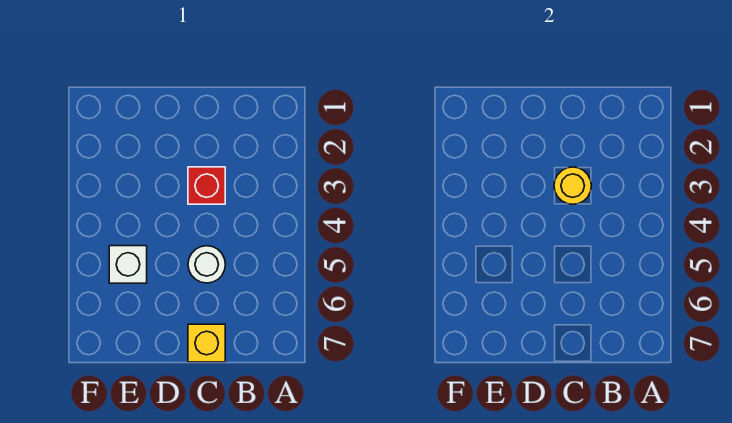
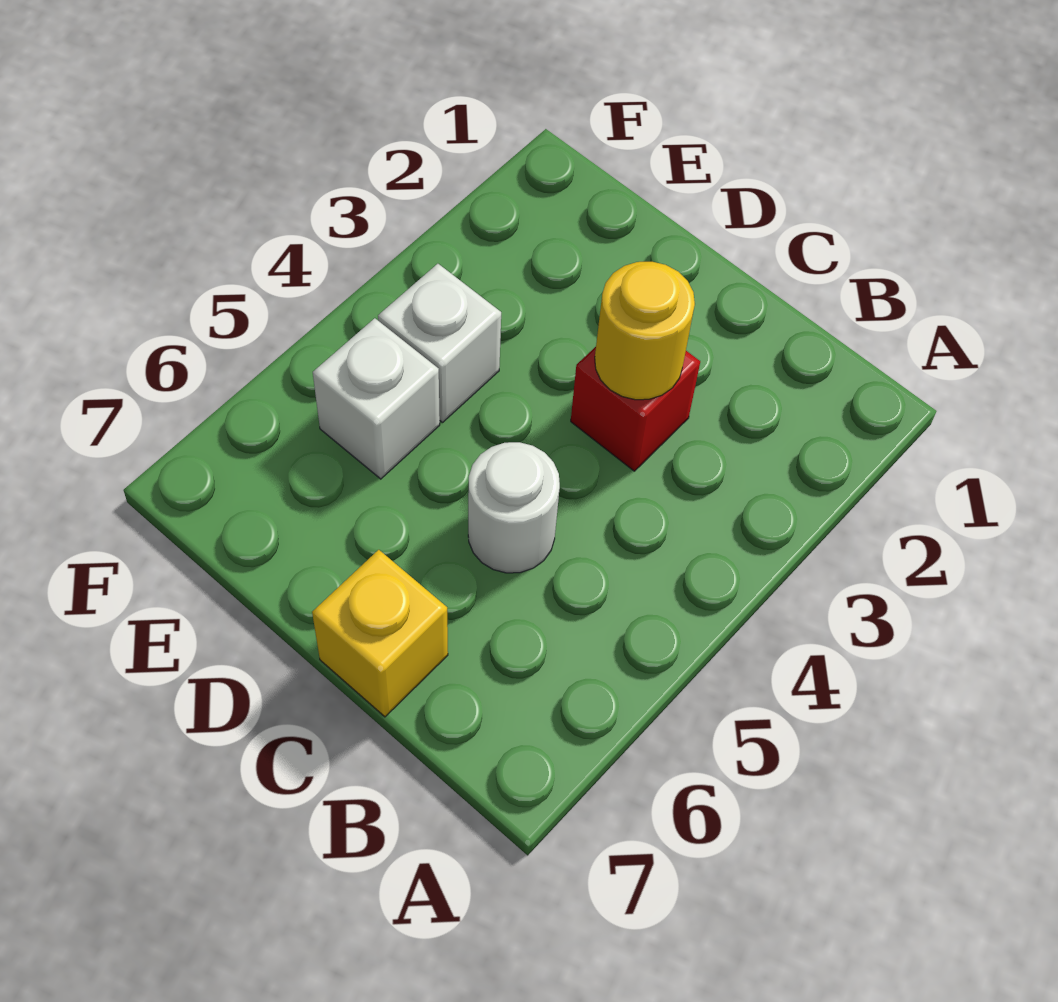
none -> white 1x1 brick [378,264,501,422]

